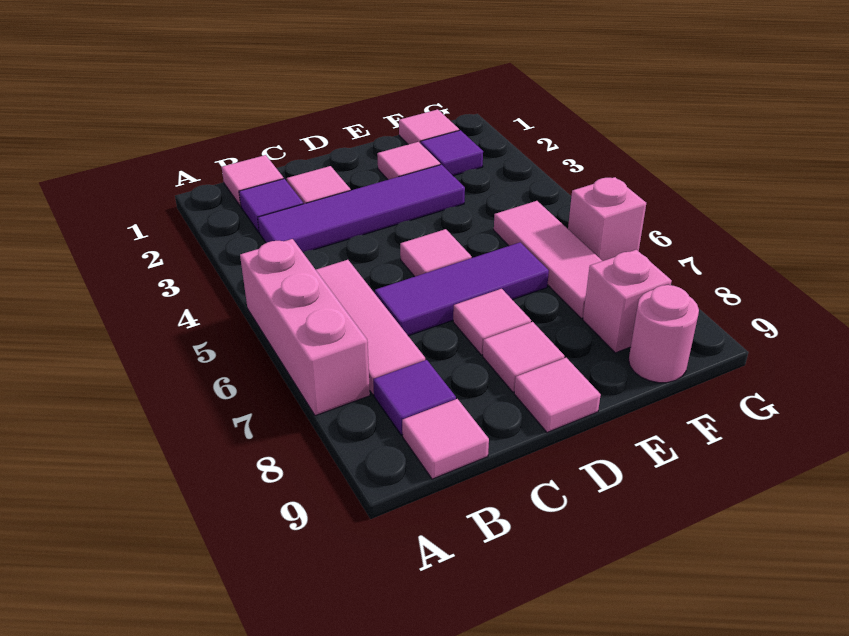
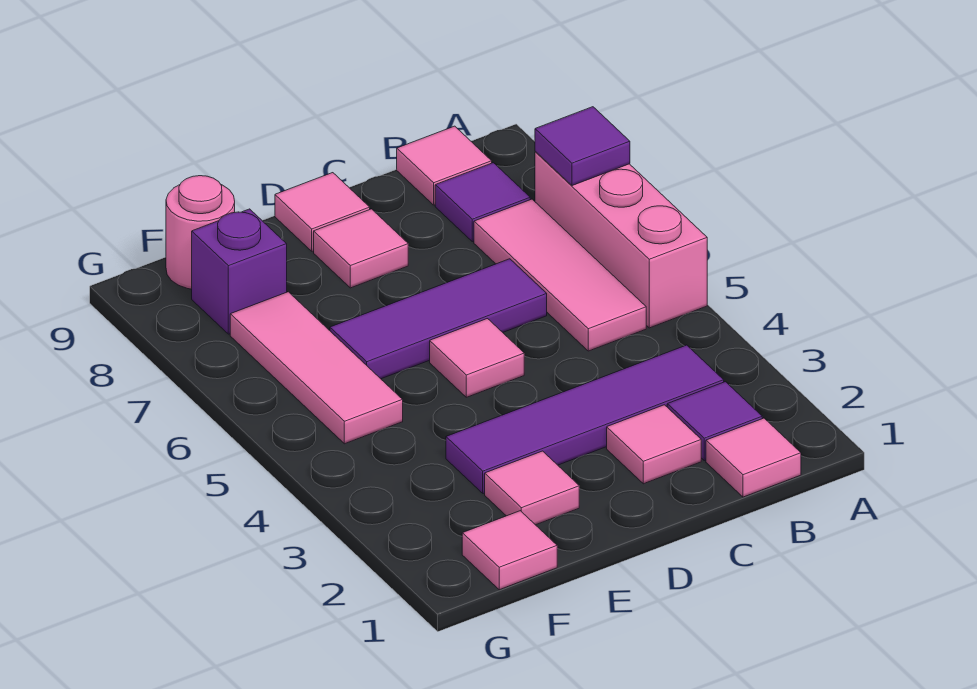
pink 1x1 tile [453,289,531,355] -> none
purple 1x1 tile [421,130,483,176] -> purple 1x1 tile moved to [535,107,630,186]
pink 1x1 brick [583,250,672,353] -> purple 1x1 brick [192,209,287,334]
pink 1x1 brick [568,177,646,261] -> none

